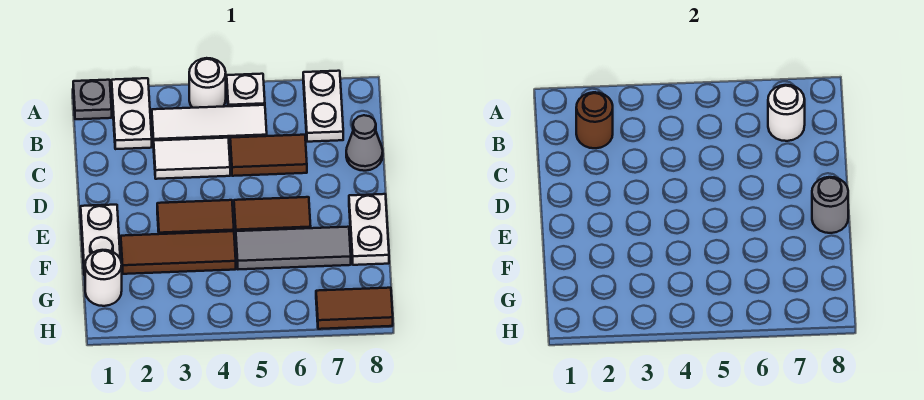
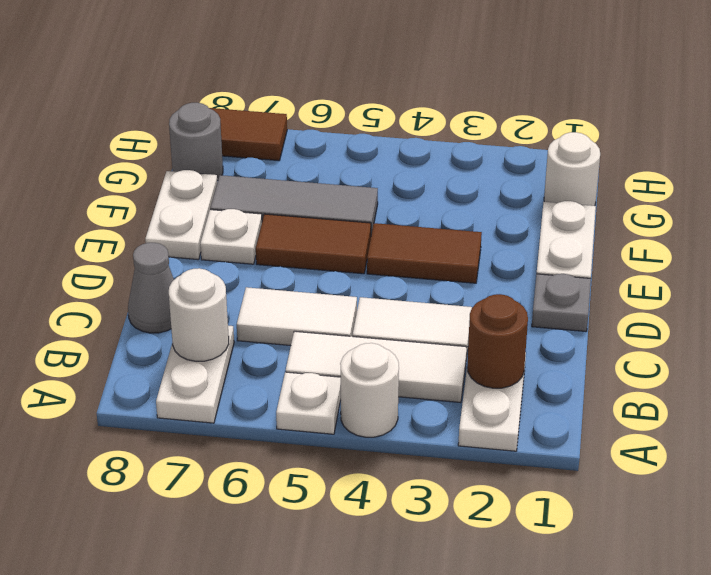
grey 1x1 plate [73,80,112,119] -> grey 1x1 plate moved to [532,274,591,331]
brown 1x2 tile [230,135,307,176] -> white 1x2 tile [237,287,357,346]
none -> white 1x1 plate [200,209,262,264]
grey 1x1 round brick [812,177,848,233] -> grey 1x1 round brick moved to [169,103,223,181]
brown 1x3 tile [121,231,236,274] -> none

